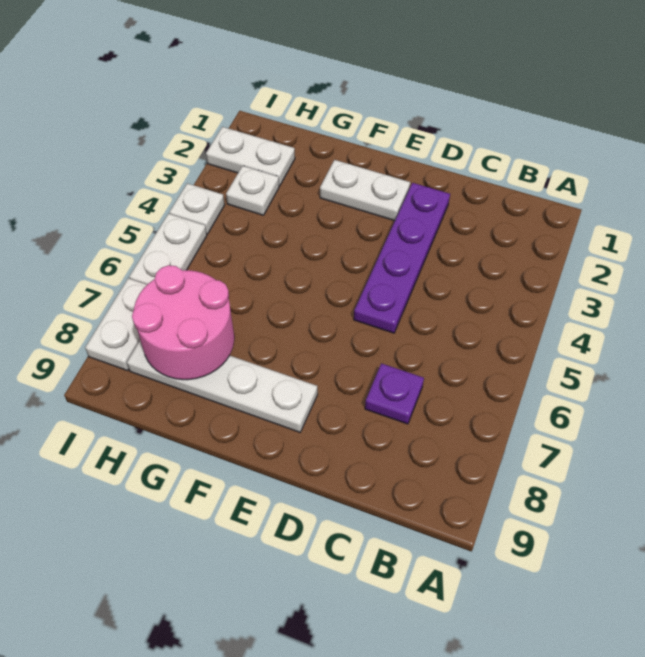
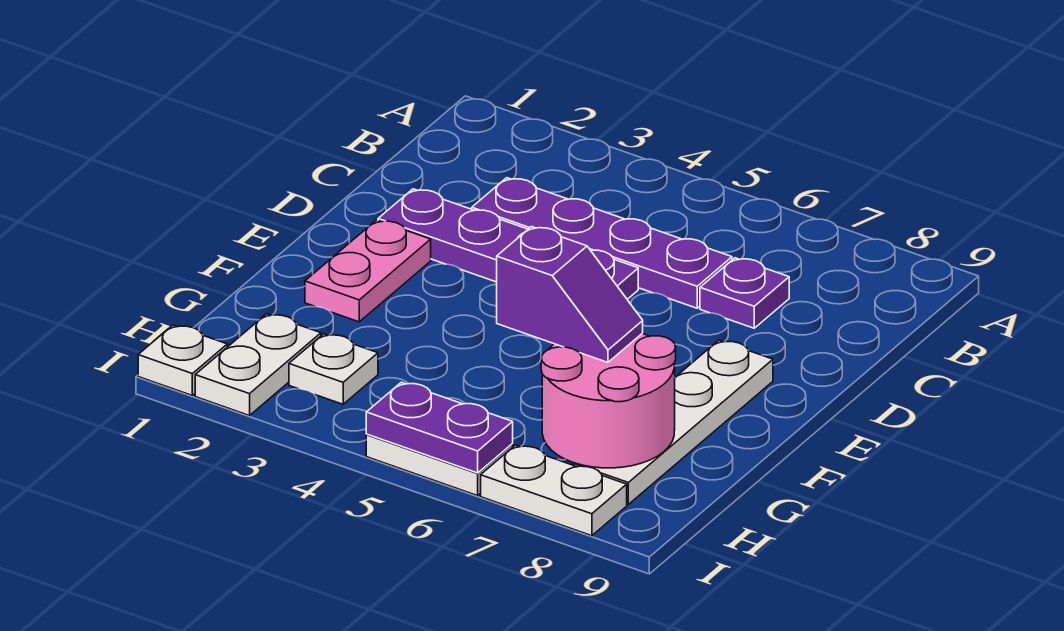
none -> purple 1x4 plate [472,178,732,308]
white 1x2 plate [320,160,410,221] -> pink 1x2 plate [305,220,431,322]
none -> purple 1x2 slope [497,227,643,362]
white 1x1 plate [169,183,225,234] -> white 1x1 plate moved to [138,325,227,395]
none -> purple 1x2 plate [366,382,513,473]

